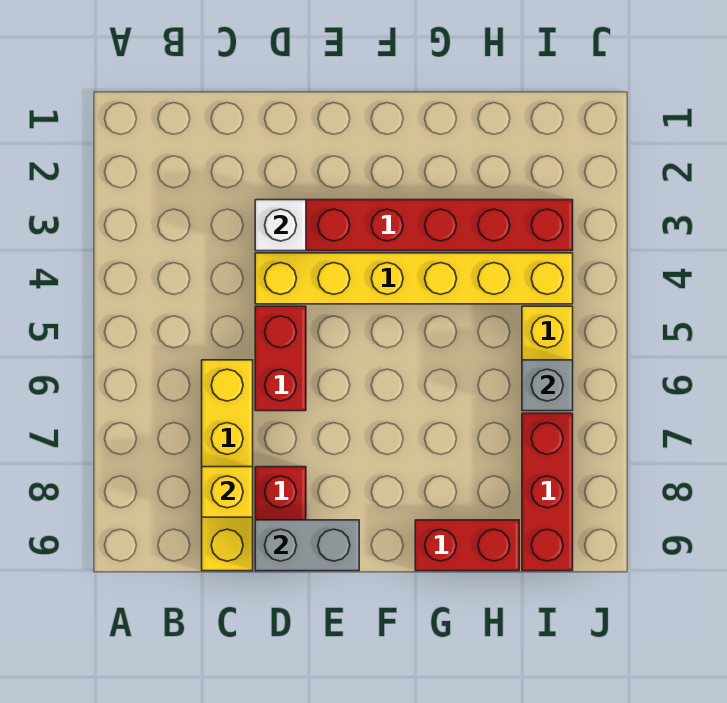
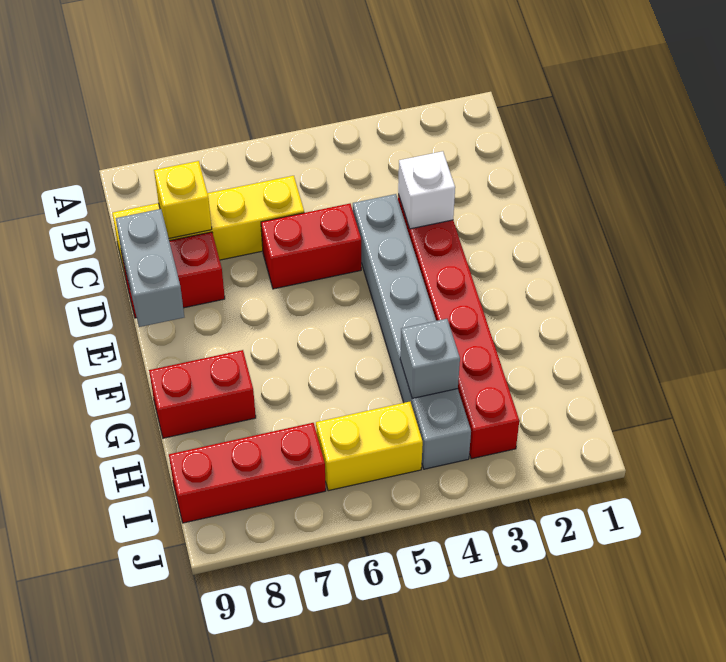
yellow 1x6 brick [255,253,573,304] -> grey 1x6 brick [353,194,471,469]
red 1x2 brick [415,520,519,571] -> red 1x2 brick turned to [149,350,256,438]
grey 1x1 brick [522,360,573,411] -> grey 1x1 brick moved to [400,319,460,398]

